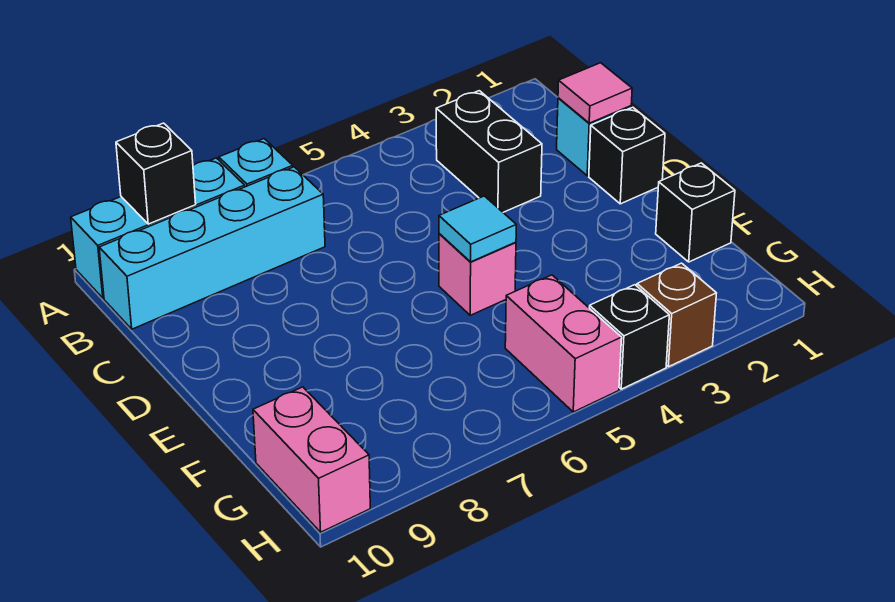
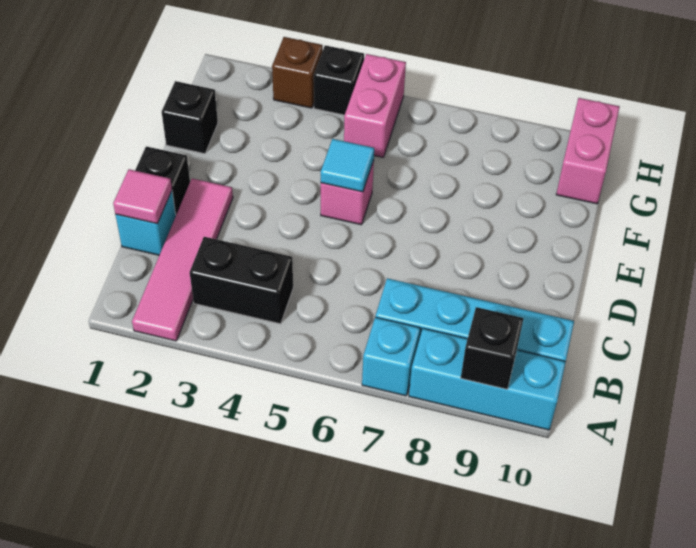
none -> pink 1x4 tile [132,178,233,341]
black 1x2 brick [436,91,542,212] -> black 1x2 brick turned to [190,237,293,324]

